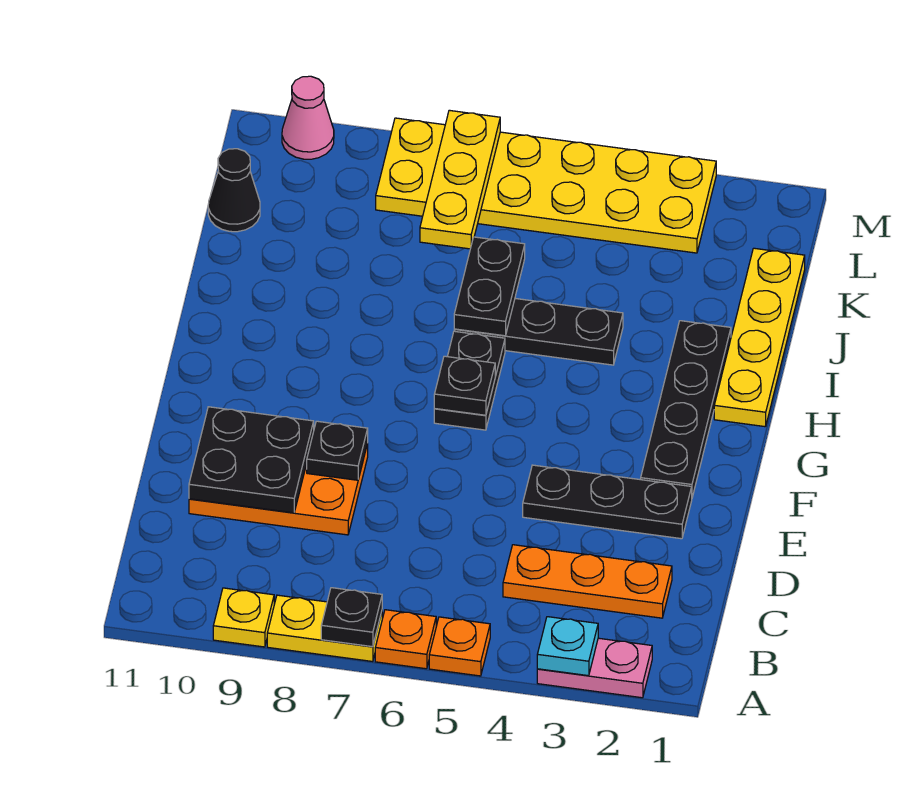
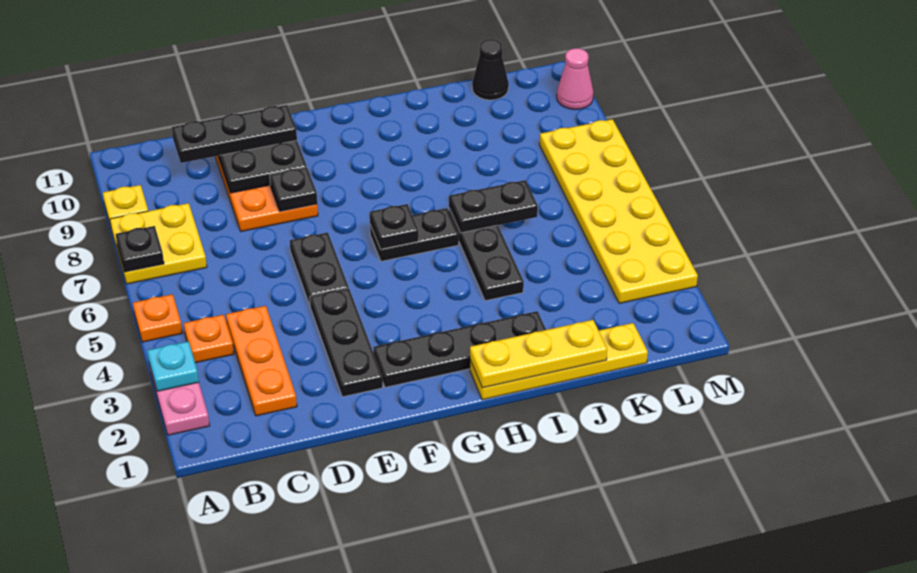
orange 1x1 plate [375,610,436,669] -> orange 1x1 plate moved to [184,315,234,363]
yellow 1x2 plate [267,595,382,662] -> yellow 2x2 plate [110,203,207,284]
none -> black 1x3 plate [172,105,297,163]
none -> black 1x2 plate [290,233,349,305]
yellow 1x3 plate [420,110,500,249] -> yellow 1x3 plate moved to [470,320,607,388]

